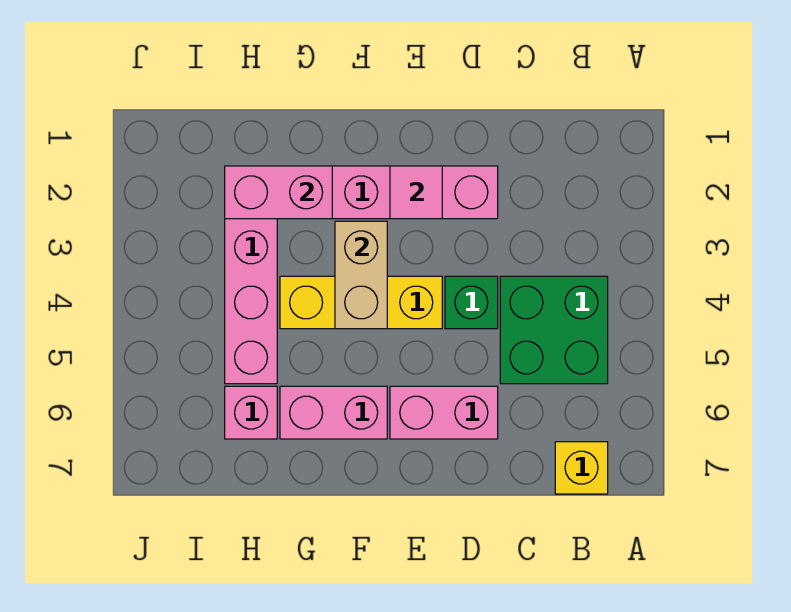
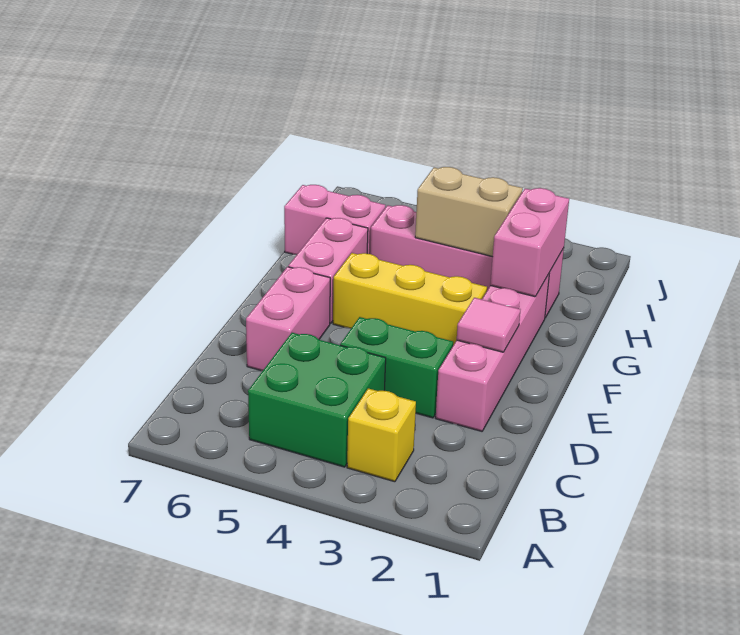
yellow 1x1 brick [555,442,608,494] -> yellow 1x1 brick moved to [347,388,416,482]
green 1x1 brick [445,276,498,329] -> green 1x2 brick [340,317,453,418]
yellow 1x3 brick [280,276,442,329] -> yellow 1x3 brick turned to [333,253,487,346]
tan 1x2 brick [335,221,387,329] -> tan 1x2 brick moved to [415,167,523,257]
pink 1x1 brick [225,386,277,439] -> pink 1x2 brick [284,185,385,254]

